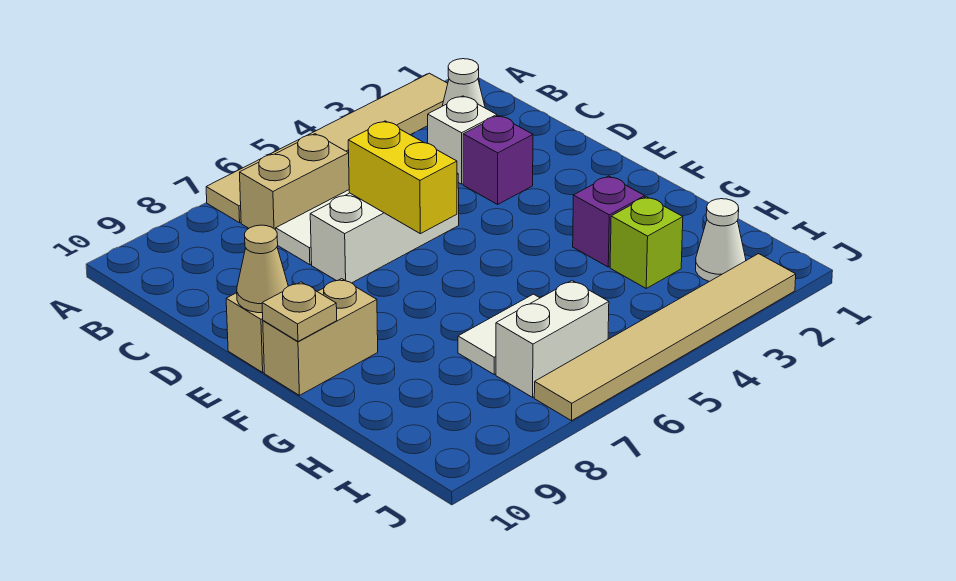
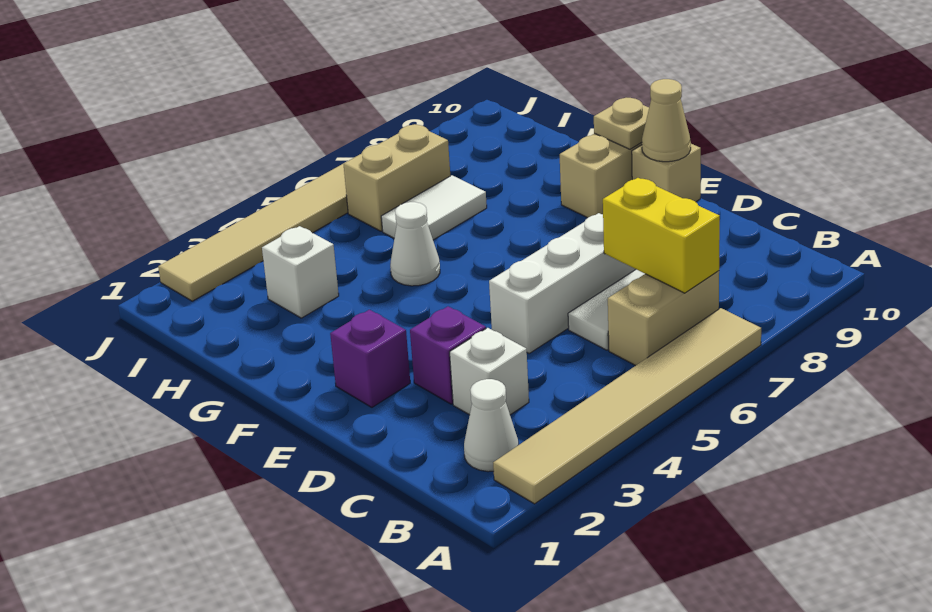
yellow 1x2 brick [348,121,457,234] -> yellow 1x2 brick moved to [603,178,720,293]
purple 1x1 brick [573,176,645,267] -> purple 1x1 brick moved to [330,310,410,407]
lime 1x1 brick [610,197,683,288] -> white 1x1 brick [262,226,339,318]
white 1x1 cone [696,199,746,282] -> white 1x1 cone moved to [390,202,440,286]
white 1x2 brick [496,281,609,397] -> tan 1x2 brick [344,124,450,231]

